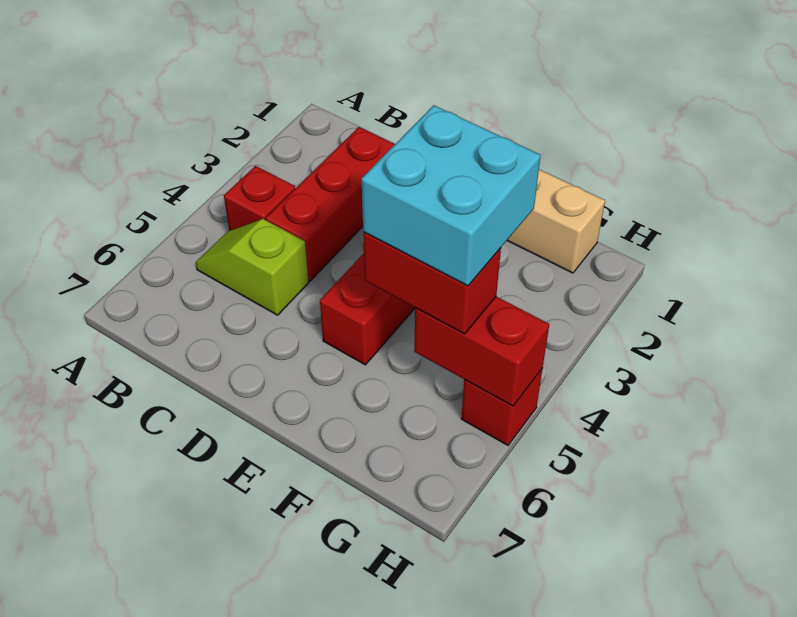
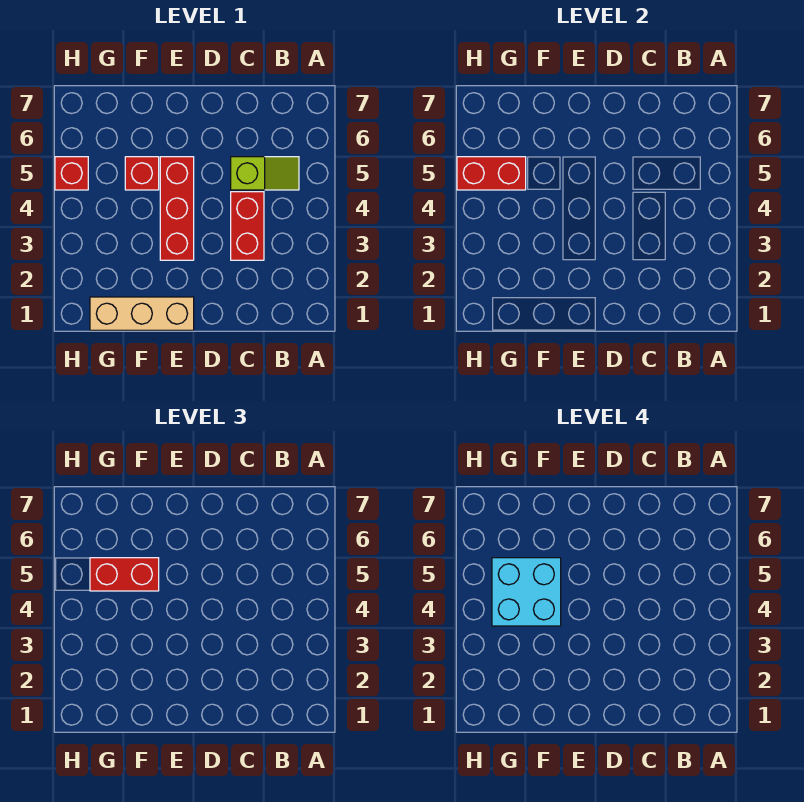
red 1x1 brick [224,166,295,231] -> red 1x1 brick moved to [125,157,159,190]
red 1x3 brick [266,127,395,281] -> red 1x2 brick [231,192,264,260]

